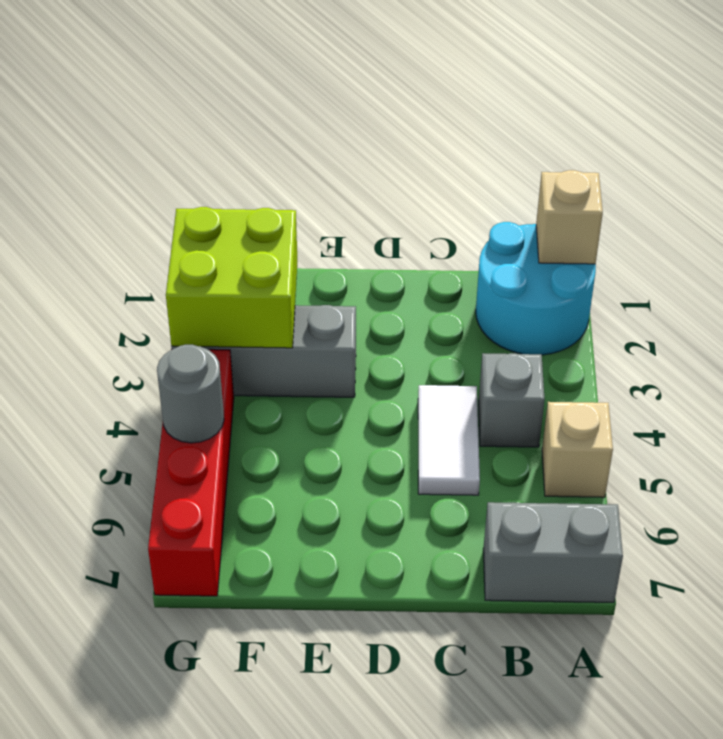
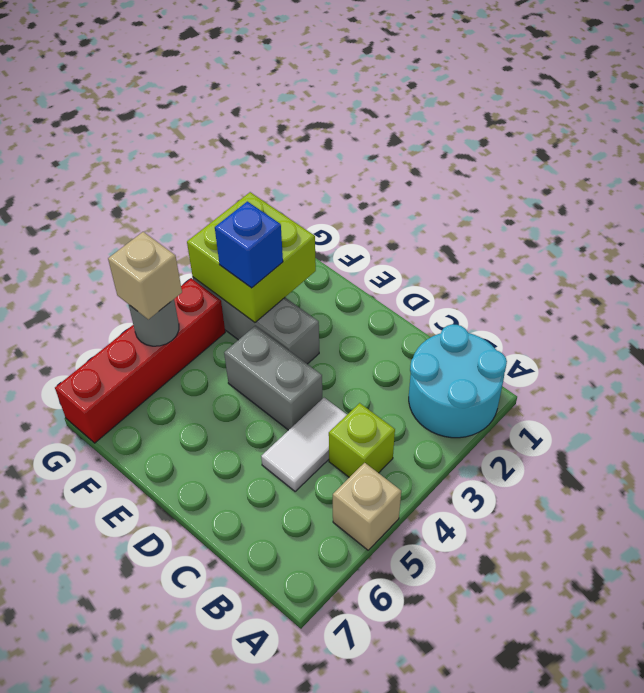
tan 1x1 brick [536,170,603,264] -> tan 1x1 brick moved to [108,232,182,319]
grey 1x2 brick [483,502,623,602] -> grey 1x2 brick moved to [224,326,322,430]
grey 1x1 brick [479,353,545,447] -> lime 1x1 brick [329,403,395,477]
none -> blue 1x1 brick [215,201,283,288]

